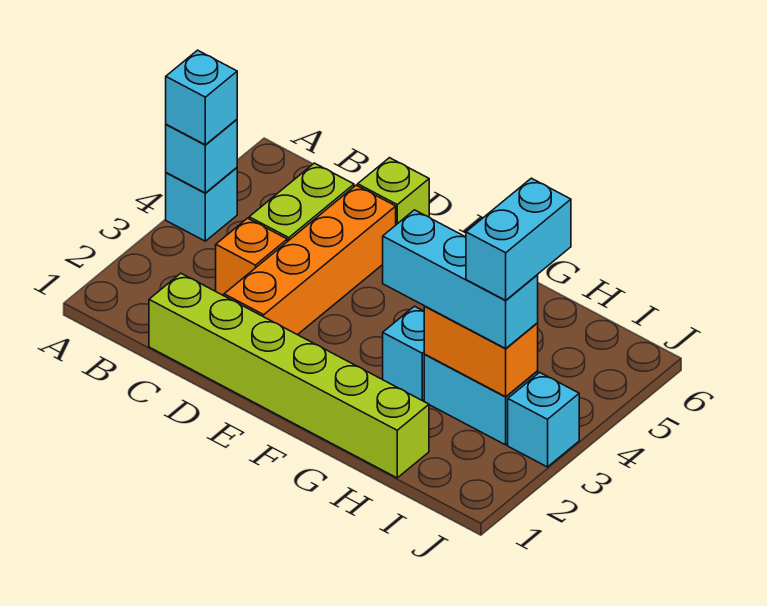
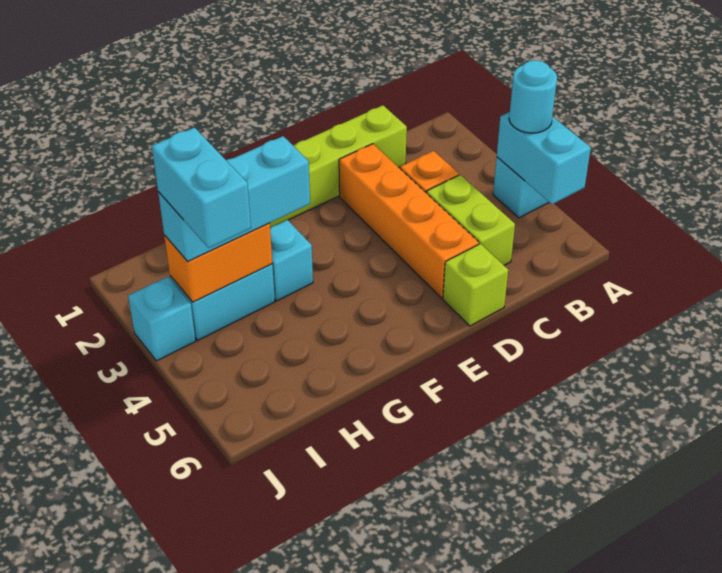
cyan 1x1 brick [166,119,237,193] -> cyan 1x2 brick [497,112,591,204]
cyan 1x1 brick [166,50,237,145] -> cyan 1x1 round brick [509,60,557,133]

